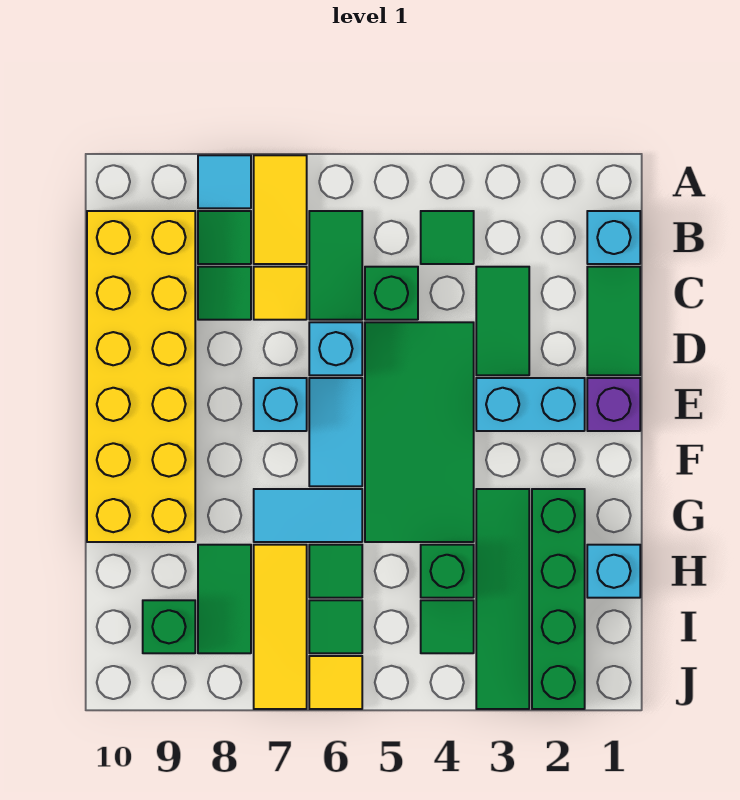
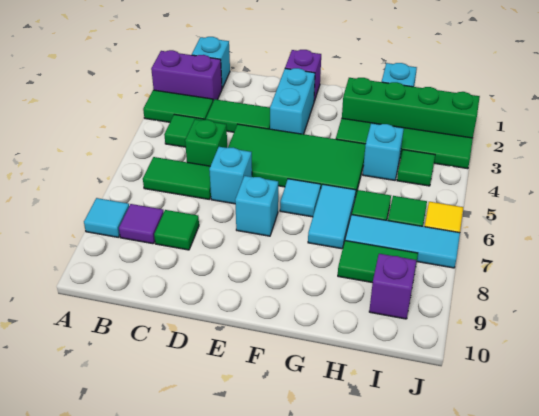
none -> purple 1x2 brick [151,50,222,101]
yellow 1x2 tile [254,155,307,264] -> none
green 1x1 tile [198,211,251,264] -> purple 1x1 tile [119,204,164,244]
yellow 2x6 brick [87,211,195,542] -> none
green 1x2 tile [587,267,640,375] -> green 1x2 tile moved to [143,90,213,122]
yellow 1x1 tile [254,267,307,320] -> none
cyan 1x2 tile [309,378,362,486] -> cyan 1x1 tile [280,179,321,217]
green 1x1 brick [421,545,474,598] -> cyan 1x1 brick [363,123,404,180]
yellow 1x3 tile [254,545,307,709] -> cyan 1x3 tile [345,215,460,268]
green 1x1 brick [143,600,195,653] -> purple 1x1 brick [369,254,417,319]

